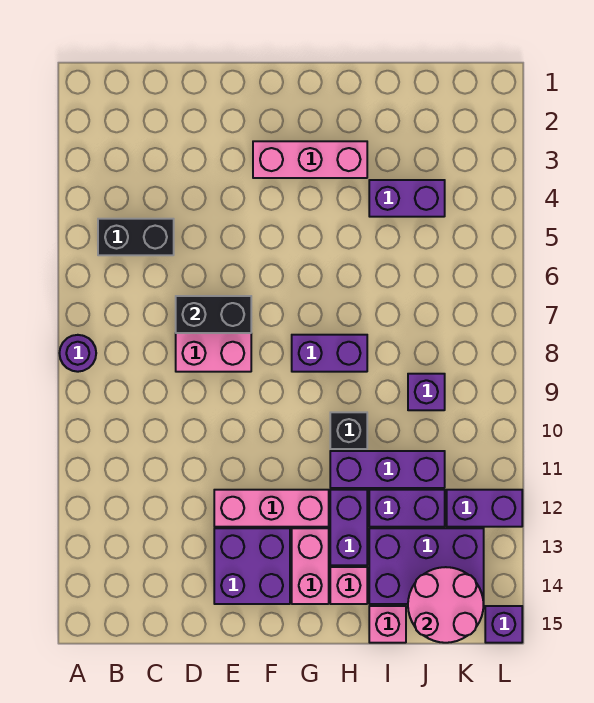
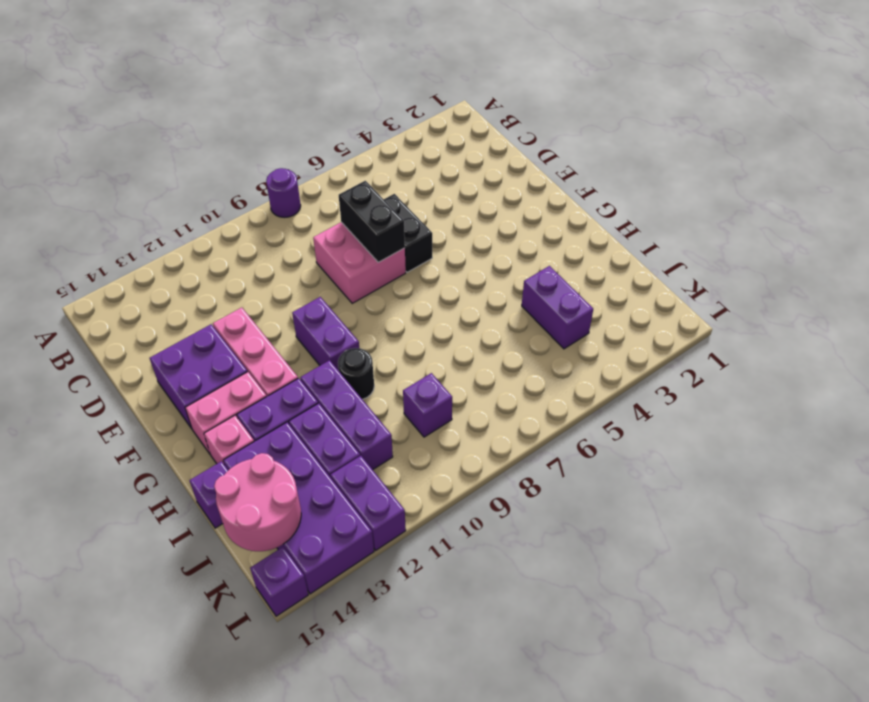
black 1x2 brick [98,219,174,255] -> black 1x2 brick moved to [384,194,432,272]
pink 1x3 brick [253,141,367,178] -> none
purple 1x2 brick [292,335,367,372] -> purple 1x2 brick moved to [292,297,359,371]
black 1x1 brick [330,412,367,449] -> black 1x1 round brick [338,348,374,399]
purple 2x3 brick [369,528,484,604] -> purple 2x4 brick [223,422,374,594]
pink 1x1 brick [369,606,406,643] -> purple 1x1 brick [189,461,228,528]

